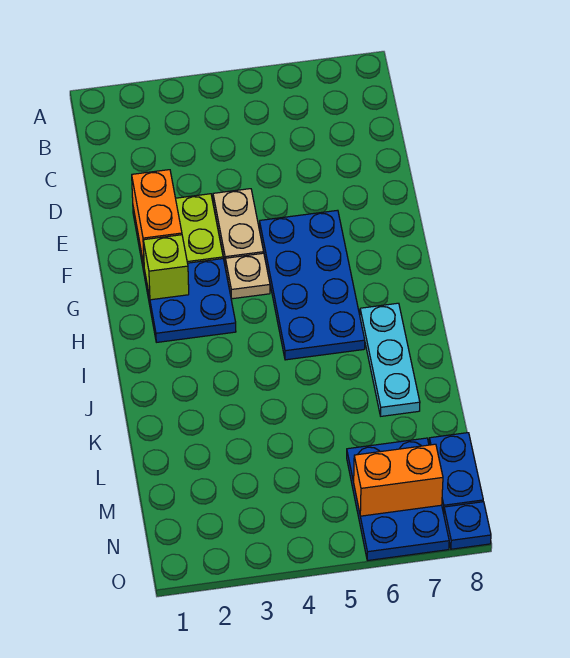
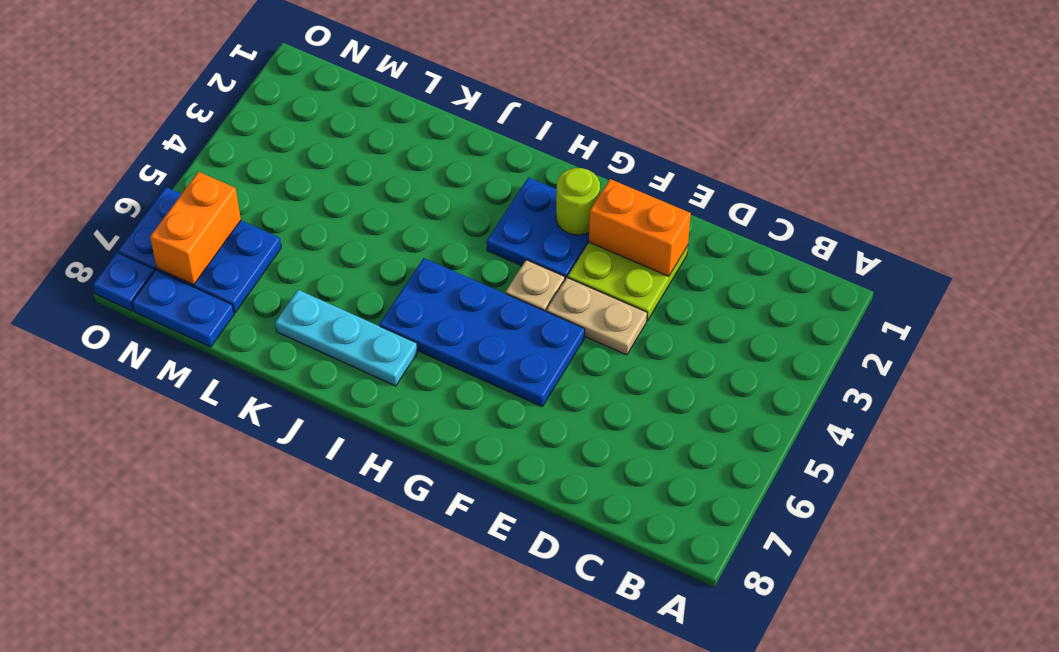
lime 1x1 brick [143,235,189,300] -> lime 1x1 round brick [556,168,600,235]

